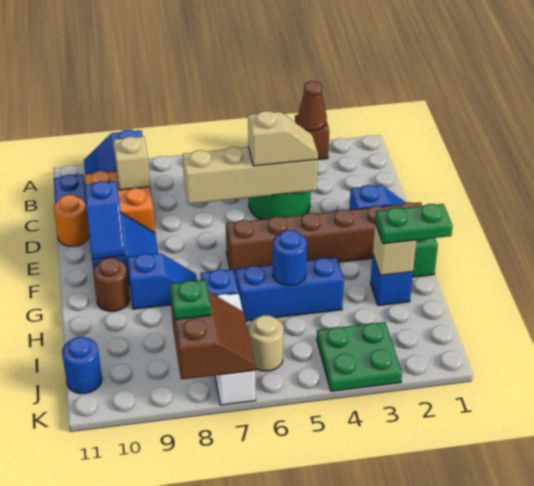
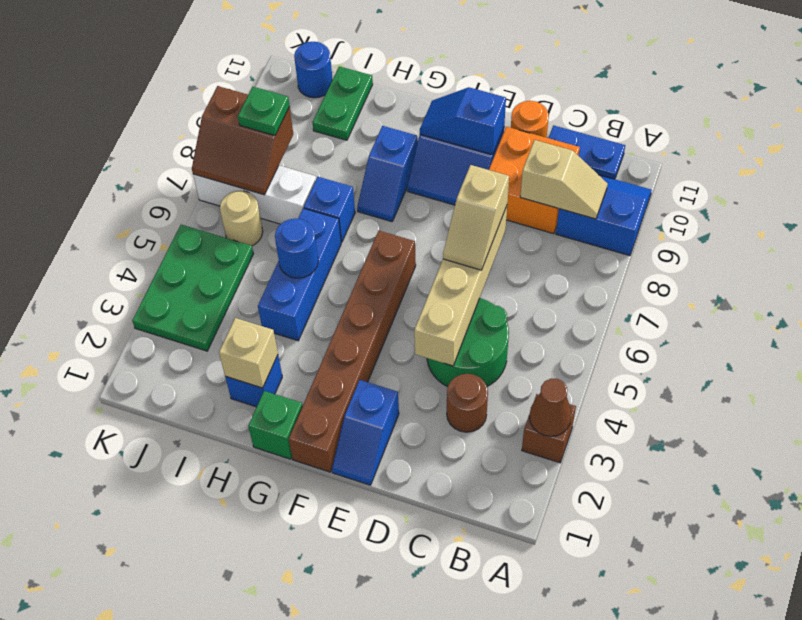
tan 1x2 slope [248,111,318,166] -> tan 1x2 slope moved to [443,165,509,270]
brown 1x1 round brick [93,258,130,311] -> brown 1x1 round brick moved to [447,374,488,432]
green 1x2 plate [375,204,453,244] -> green 1x2 plate moved to [313,66,373,140]
green 2x2 plate [317,322,402,391] -> green 2x3 plate [132,225,253,351]

